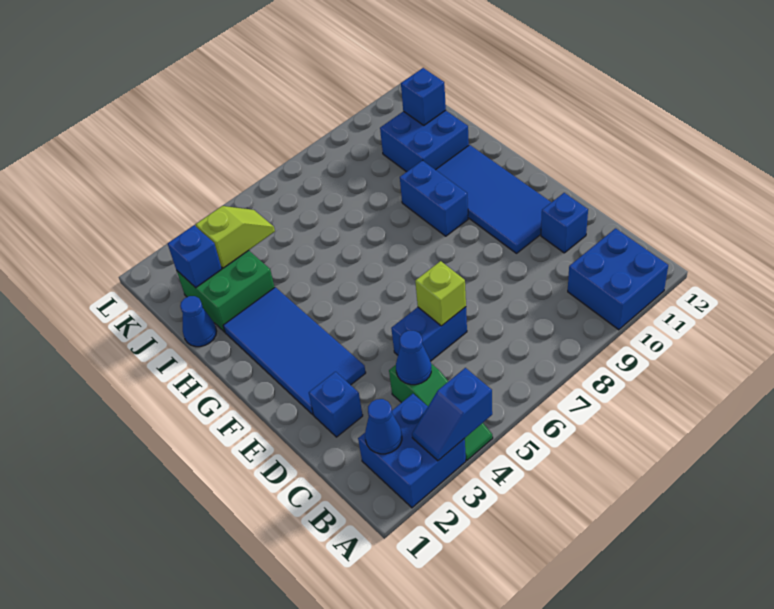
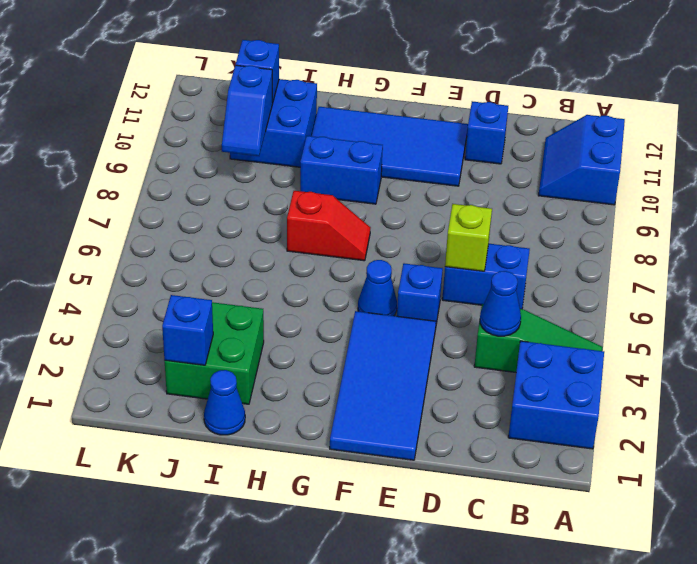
blue 1x2 slope [412,368,492,461] -> blue 1x2 slope moved to [222,65,273,156]
blue 2x2 brick [568,228,668,330] -> blue 2x2 slope [538,115,625,205]
blue 1x1 cone [365,399,402,454] -> blue 1x1 cone moved to [358,260,397,316]
blue 1x1 brick [309,372,363,437] -> blue 1x1 brick moved to [397,263,443,329]
blue 1x2 brick [391,307,467,361] -> blue 1x2 brick turned to [442,244,530,309]
blue 2x4 tile [223,287,366,415] -> blue 2x4 tile turned to [330,311,436,460]
none -> red 1x2 slope [287,191,371,261]
lime 1x2 slope [196,206,275,268] -> none

